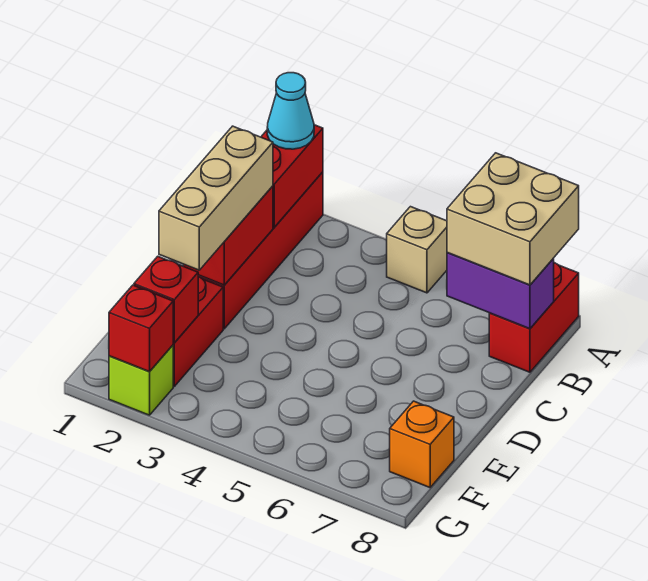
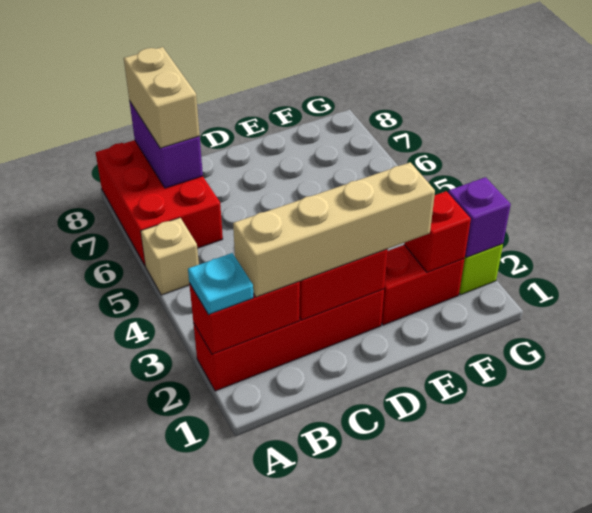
cyan 1x1 cone [267,73,314,149] -> cyan 1x1 plate [188,253,254,315]
tan 2x2 brick [447,153,579,285] -> tan 1x2 brick [124,47,200,148]
red 1x2 brick [489,263,579,372] -> red 2x3 brick [95,140,223,266]
tan 1x3 brick [159,126,273,270] -> tan 1x4 brick [233,162,435,297]
orange 1x1 brick [390,401,454,487] -> none
red 1x1 brick [109,285,173,372] -> purple 1x1 brick [448,177,511,257]

